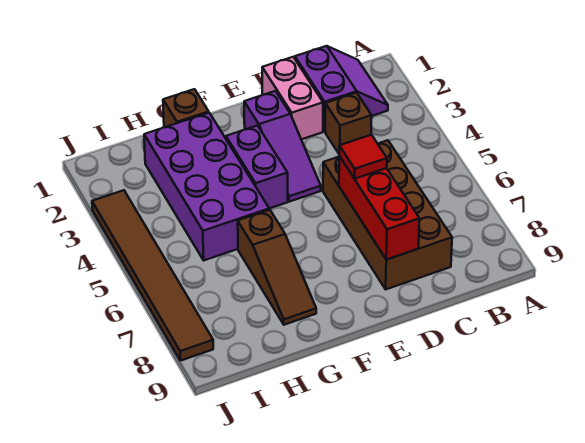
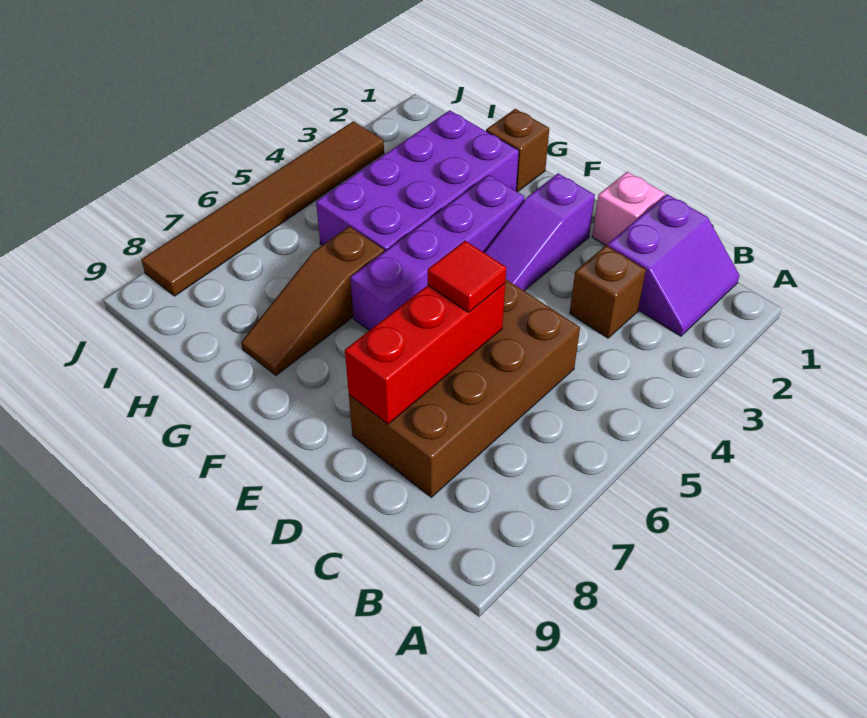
pink 1x2 brick [262,57,323,139] -> pink 1x1 brick [592,172,665,246]
purple 1x2 brick [226,126,288,208] -> purple 1x4 brick [350,175,525,330]

